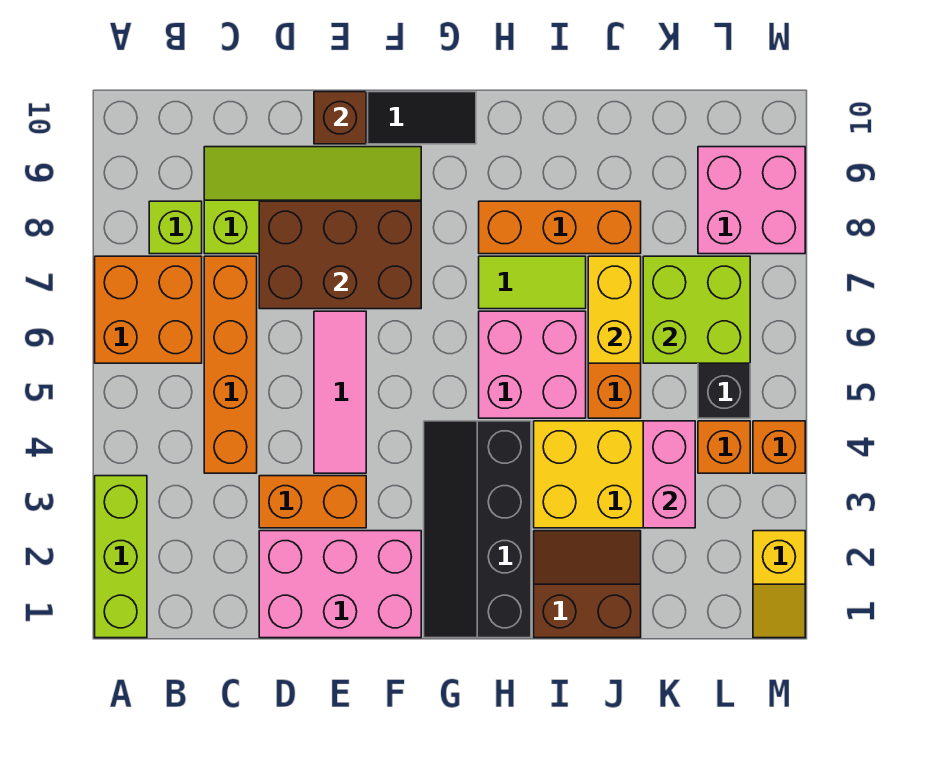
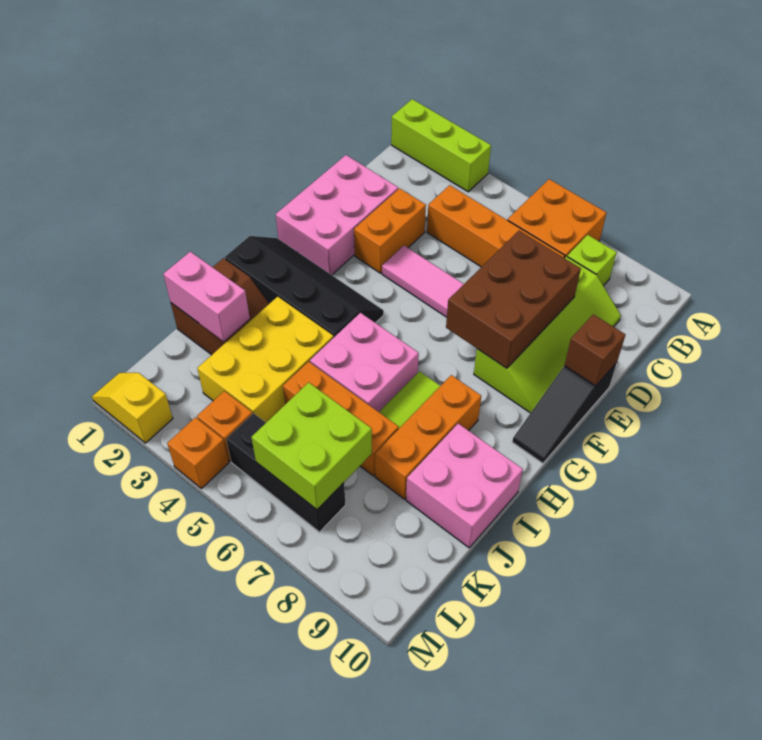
yellow 1x2 brick [588,256,641,363] -> none
pink 1x2 brick [643,421,695,528] -> pink 1x2 brick moved to [163,252,250,341]
pink 2x2 brick [698,147,805,254] -> pink 2x2 brick moved to [406,424,523,548]

